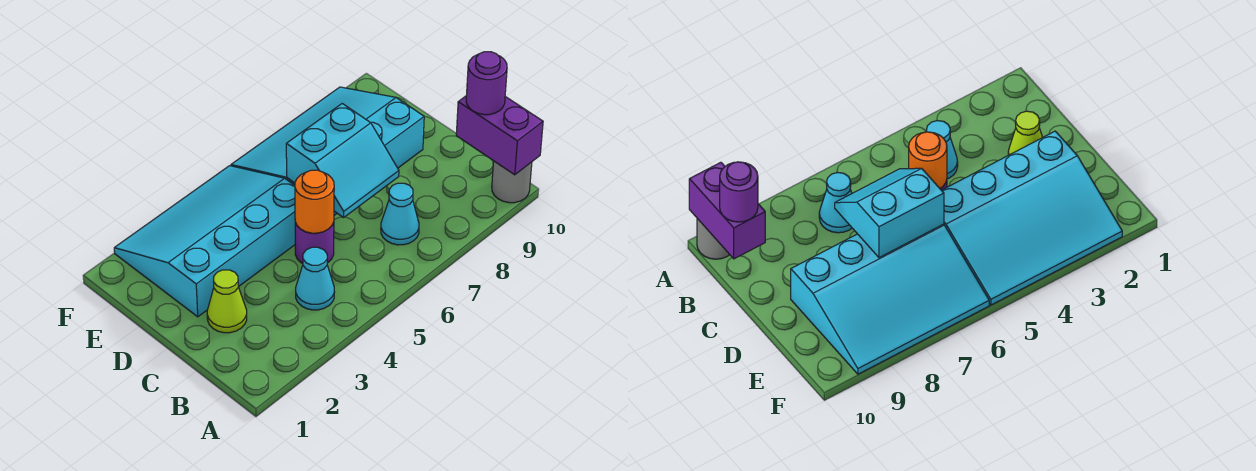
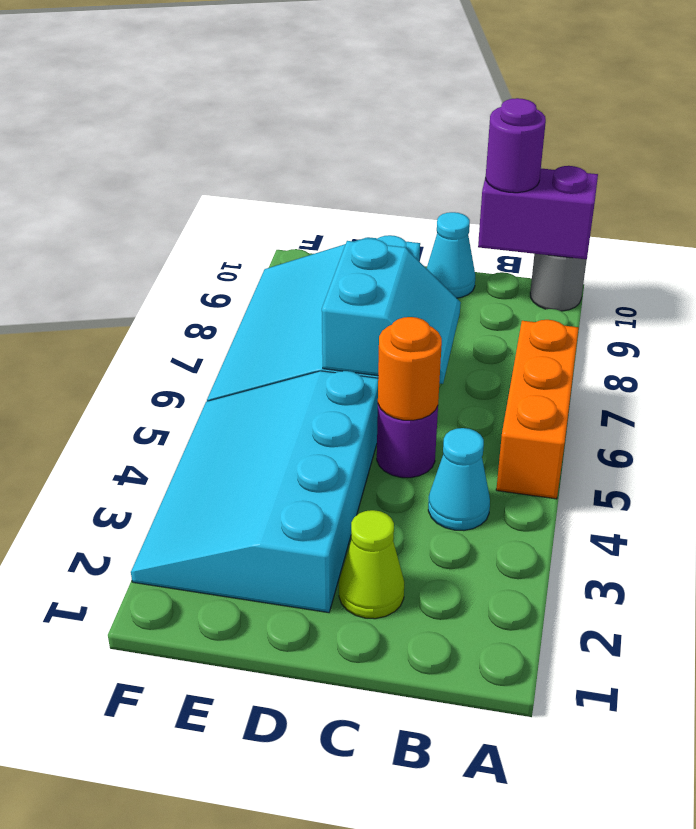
none -> orange 1x3 brick [496,320,579,499]
cyan 1x1 cone [381,183,419,245] -> cyan 1x1 cone moved to [427,212,475,298]

